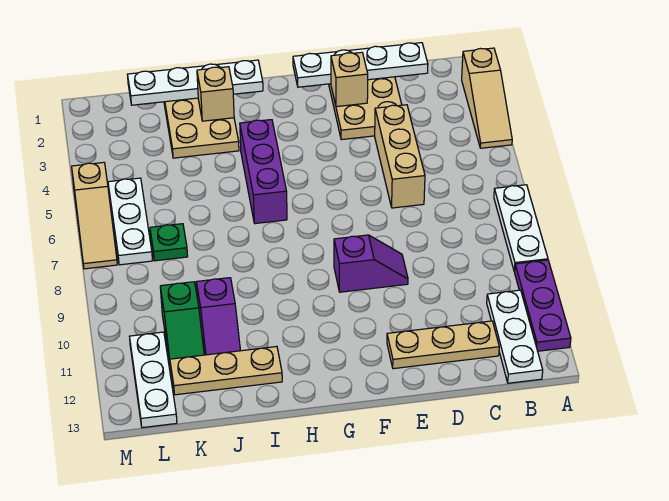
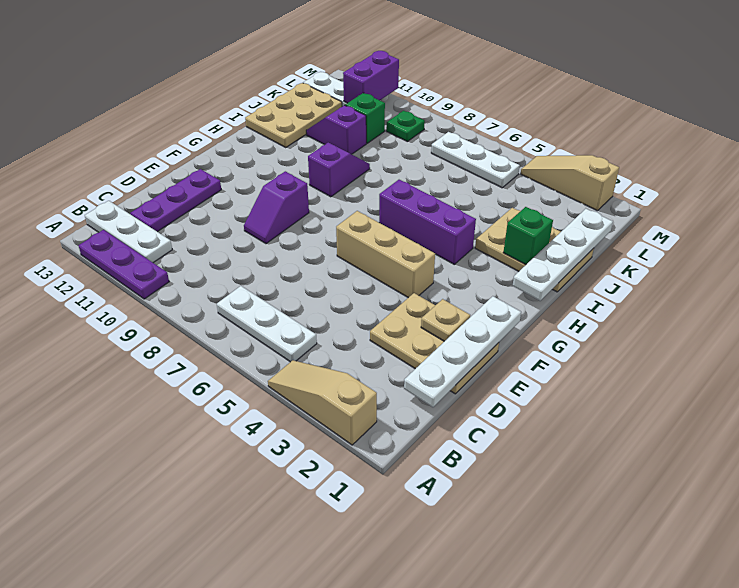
white 1x3 plate [494,185,548,272] -> white 1x3 plate moved to [217,286,317,362]
tan 1x3 plate [387,321,499,369] -> purple 1x3 plate [130,169,221,232]
tan 1x3 brick [375,105,425,208] -> tan 1x3 brick moved to [336,211,435,298]
tan 1x1 brick [331,52,368,107] -> tan 1x1 plate [421,299,470,341]
none -> purple 1x2 slope [308,143,370,197]
tan 1x1 brick [197,67,234,121] -> green 1x1 brick [503,207,553,265]
tan 1x3 plate [170,347,282,395] -> tan 2x3 plate [245,83,342,147]
green 1x1 plate [150,224,188,261] -> green 1x1 plate moved to [386,111,425,141]
none -> purple 1x2 brick [343,51,399,103]
tan 1x3 slope [72,162,117,269] -> tan 1x3 slope moved to [521,155,619,211]

